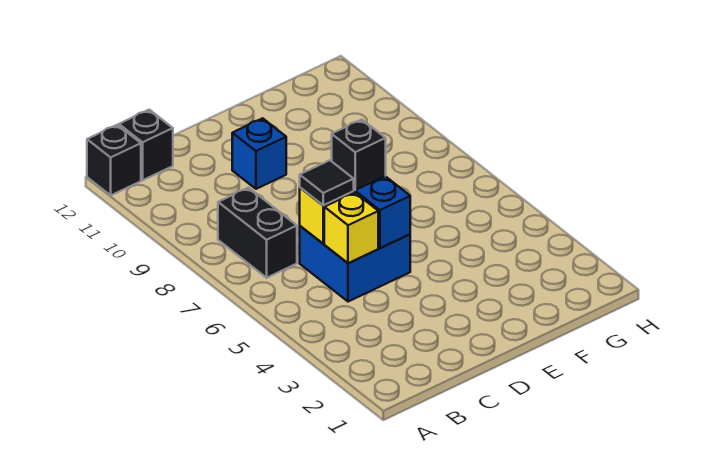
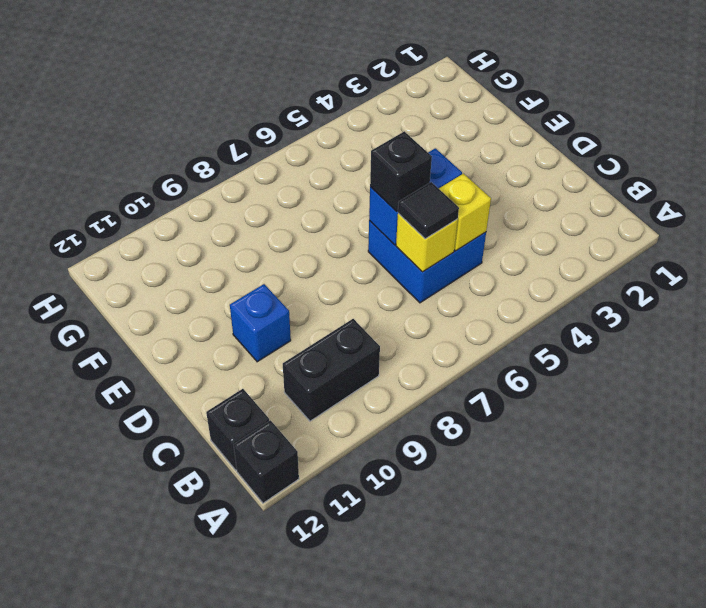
black 1x2 brick [218,188,297,278] -> black 1x2 brick moved to [283,319,380,421]

